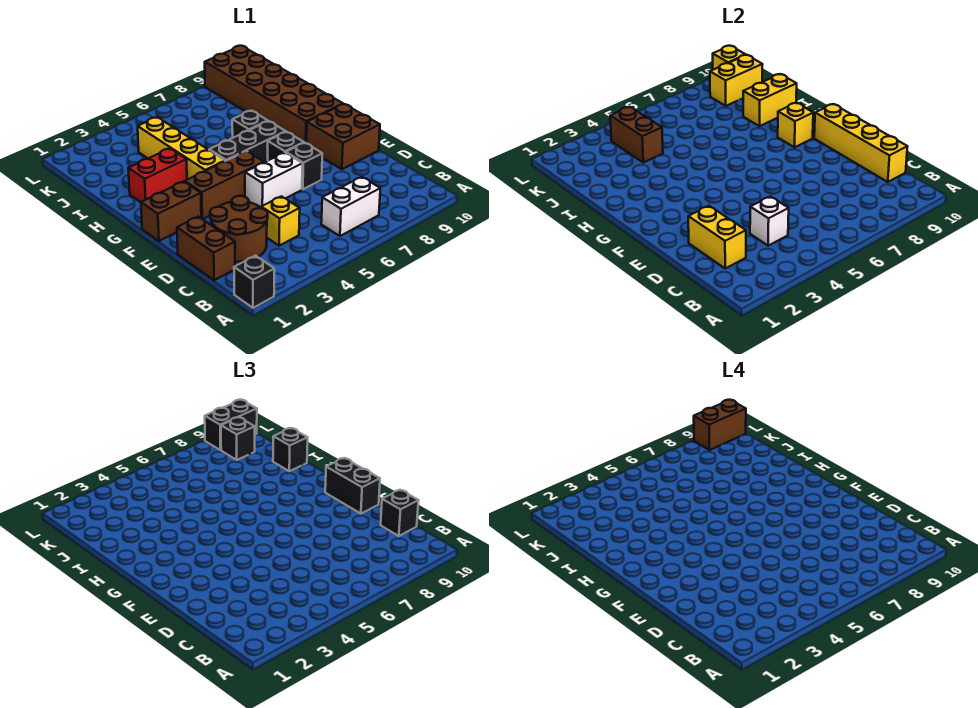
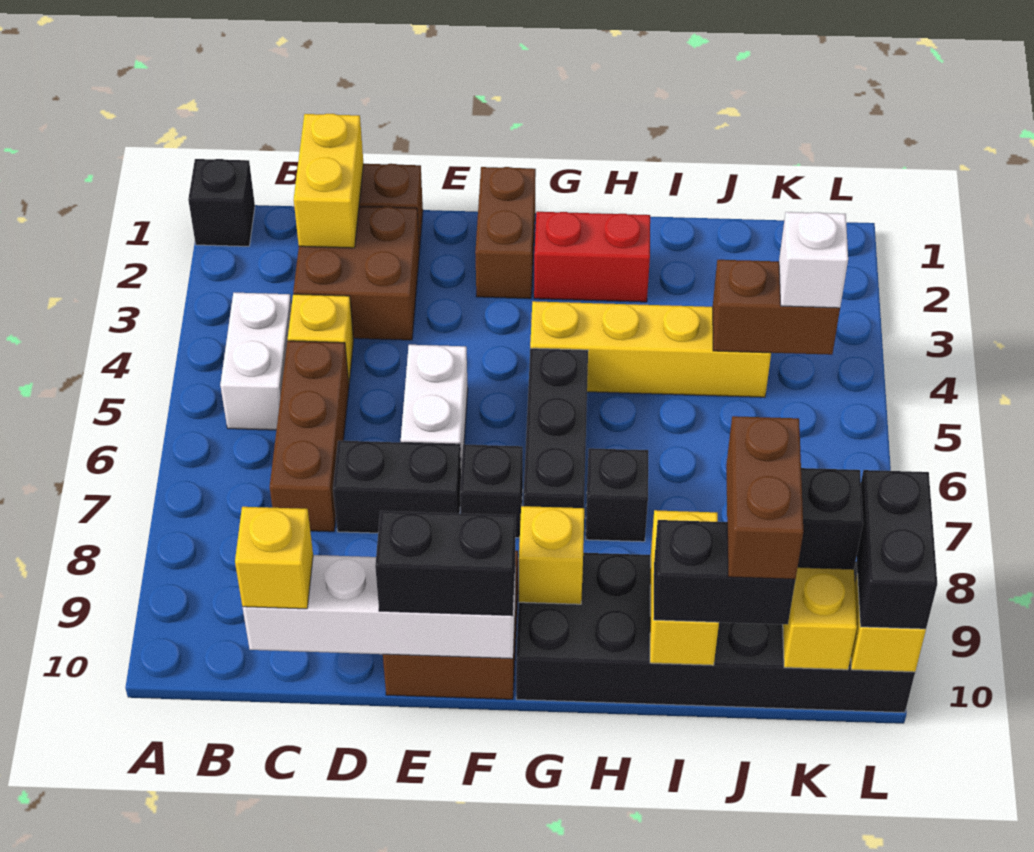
white 1x2 brick [321,177,380,236] -> white 1x2 brick moved to [220,293,292,430]
brown 2x2 round brick [210,196,268,262] -> brown 2x2 brick [293,207,419,340]
yellow 1x2 brick [688,206,746,268] -> yellow 1x2 brick turned to [294,114,363,248]
white 1x1 brick [750,196,789,246] -> white 1x1 brick moved to [779,212,848,308]
yellow 1x4 brick [814,104,908,182] -> white 1x4 brick [243,555,515,659]
black 1x1 brick [381,490,419,536] -> yellow 1x1 brick [235,507,313,609]
black 1x1 brick [286,143,322,189] -> black 1x2 brick [333,441,461,533]
brown 1x3 brick [185,151,264,219] -> brown 1x3 brick moved to [270,341,349,532]
brown 2x6 brick [205,46,343,143] -> black 2x6 brick [516,553,915,713]
red 1x2 brick [128,149,187,202] -> red 1x2 brick turned to [534,212,650,302]
black 1x1 brick [273,428,308,471] -> black 1x2 brick [654,520,795,625]
brown 1x2 brick [694,400,746,450] -> brown 1x2 brick moved to [726,416,803,579]

